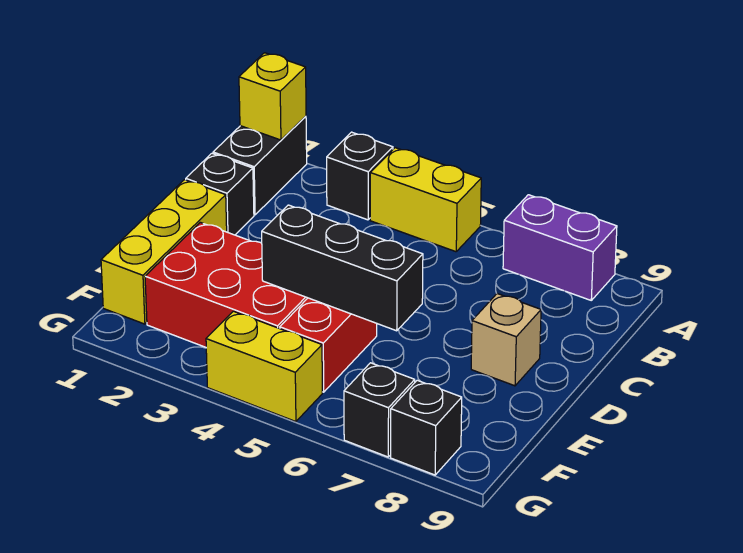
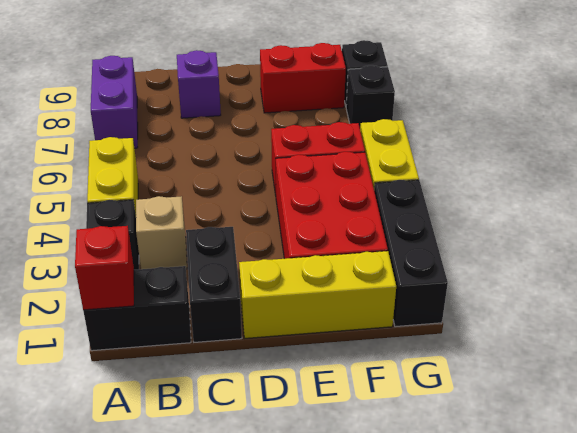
yellow 1x1 brick [239,53,306,140] -> red 1x1 brick [75,226,134,310]
black 1x1 brick [186,154,254,235] -> black 1x2 brick [186,227,242,342]
none -> purple 1x1 brick [177,50,221,118]
tan 1x1 brick [471,294,541,386] -> tan 1x1 brick moved to [136,196,187,269]
black 1x3 brick [262,205,423,331] -> black 1x3 brick moved to [374,180,448,327]
none -> red 1x2 brick [260,43,346,113]

